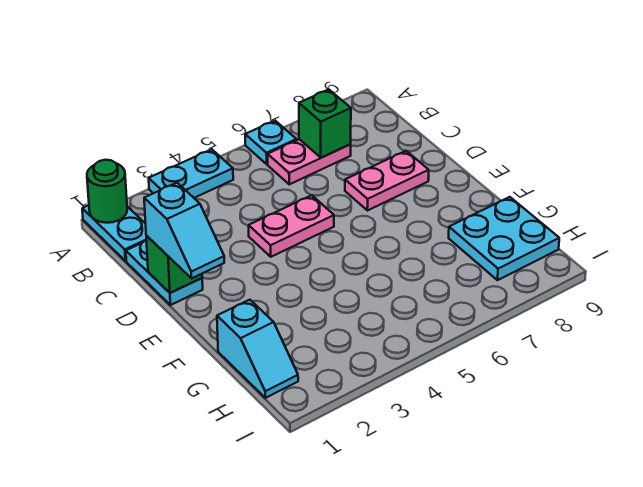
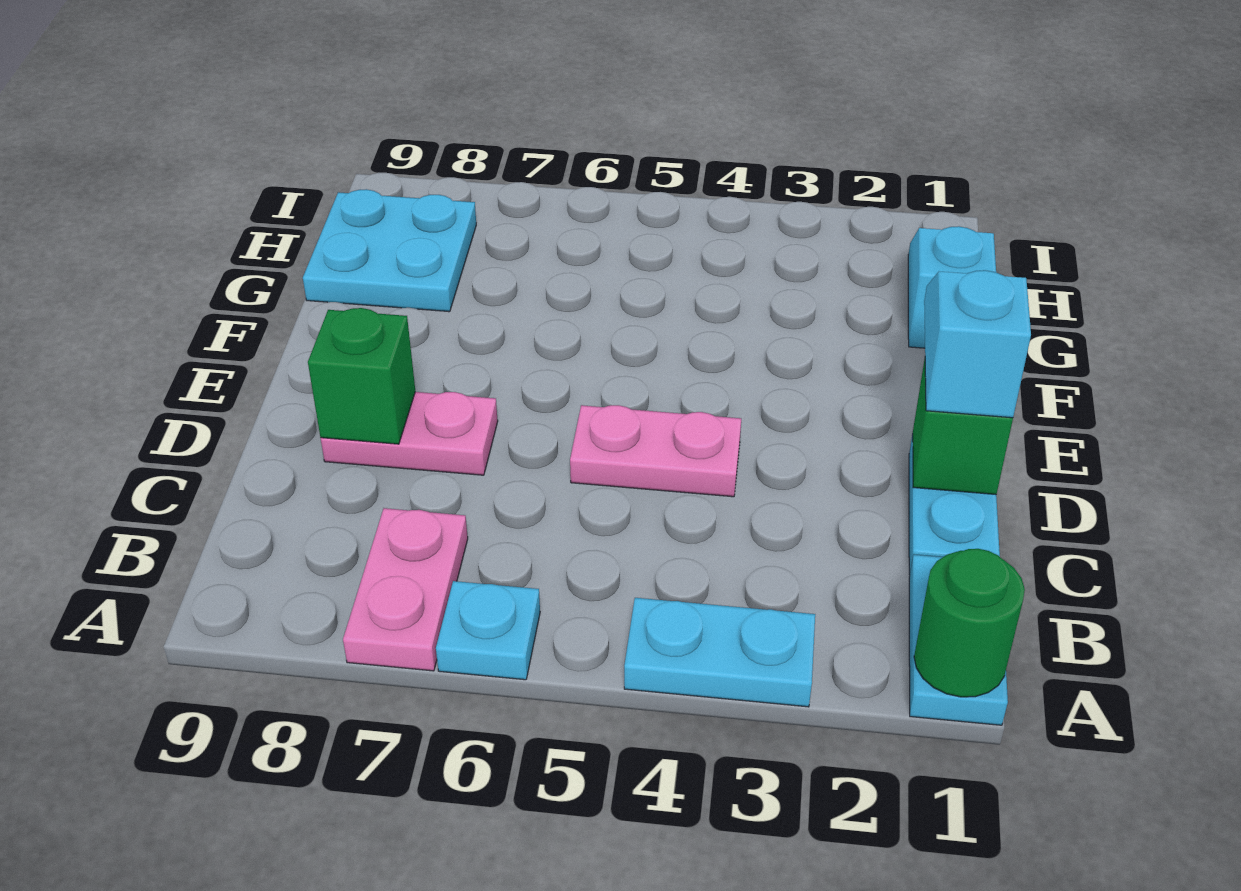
pink 1x2 plate [268,139,351,184] -> pink 1x2 plate turned to [343,508,468,671]
green 1x1 brick [299,89,351,158] -> green 1x1 brick moved to [308,308,415,444]

